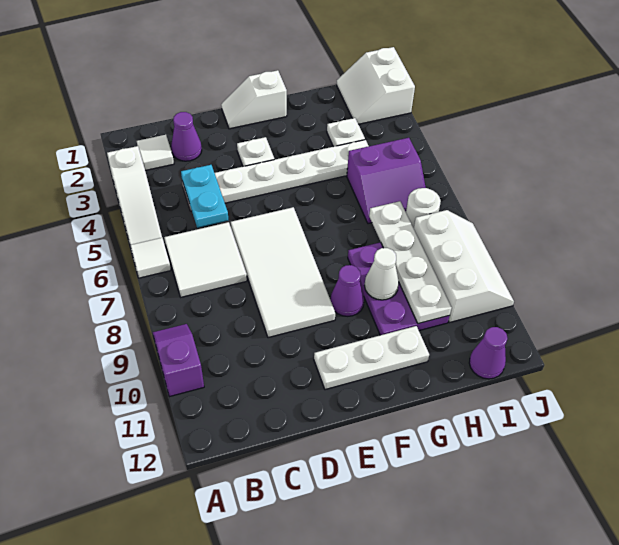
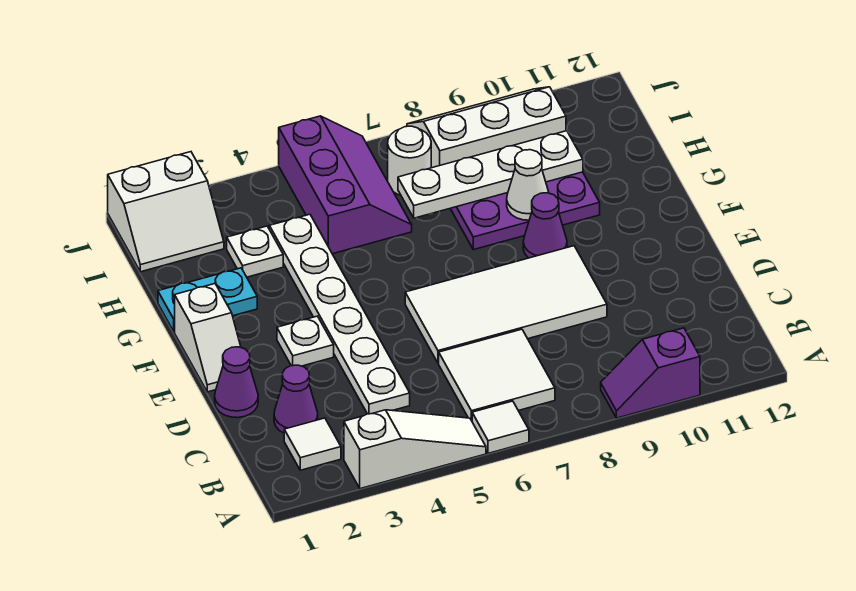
cyan 1x2 plate [181,165,228,228] -> cyan 1x2 plate moved to [158,268,257,332]
white 1x3 plate [314,326,429,390] -> none
purple 2x2 slope [347,138,426,224] -> purple 2x3 slope [279,116,412,254]
purple 1x1 cone [469,327,508,379] -> purple 1x1 cone moved to [215,347,258,418]

